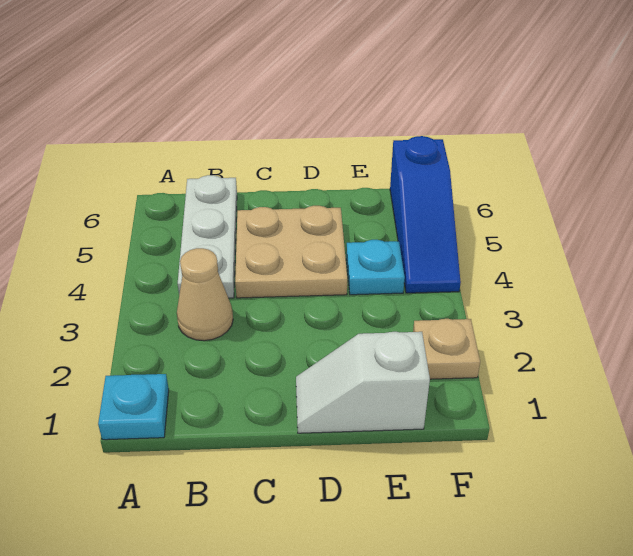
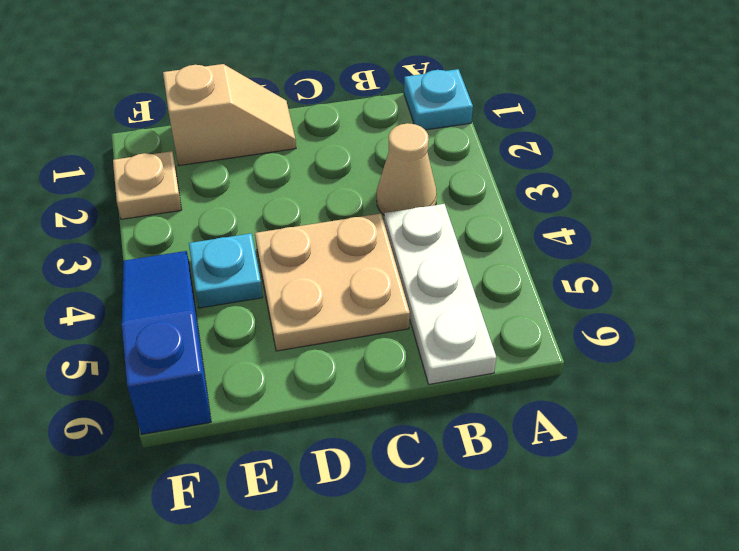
white 1x2 slope [296,332,430,433] -> tan 1x2 slope [163,64,296,166]

